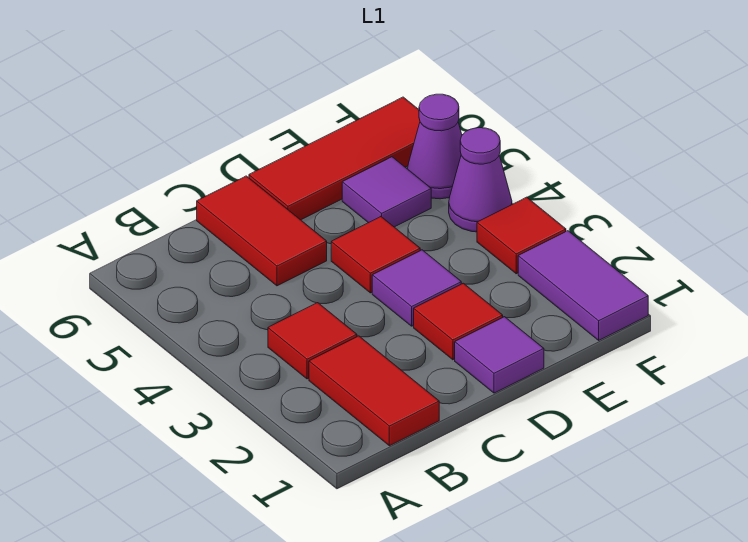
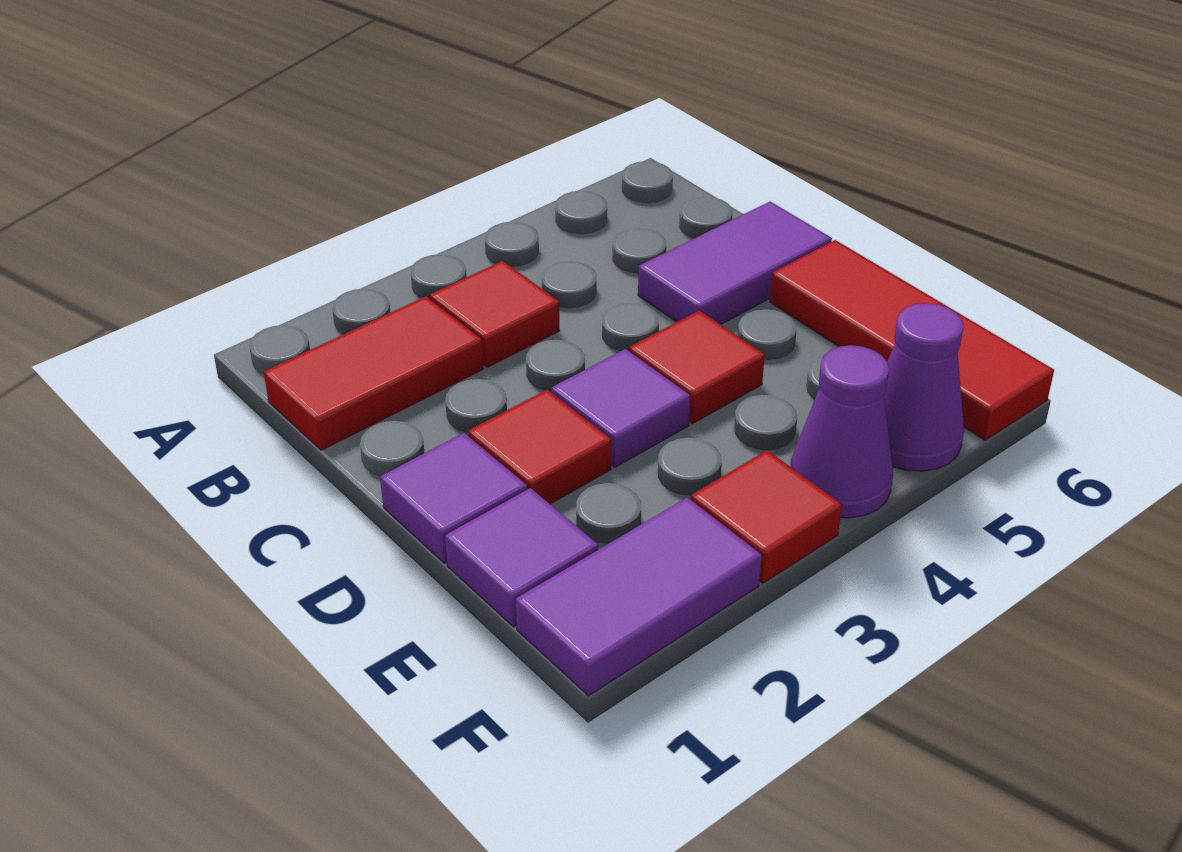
red 1x2 tile [197,176,327,286] -> purple 1x2 tile [638,202,832,324]
purple 1x1 tile [342,157,431,227] -> purple 1x1 tile moved to [445,488,598,627]

